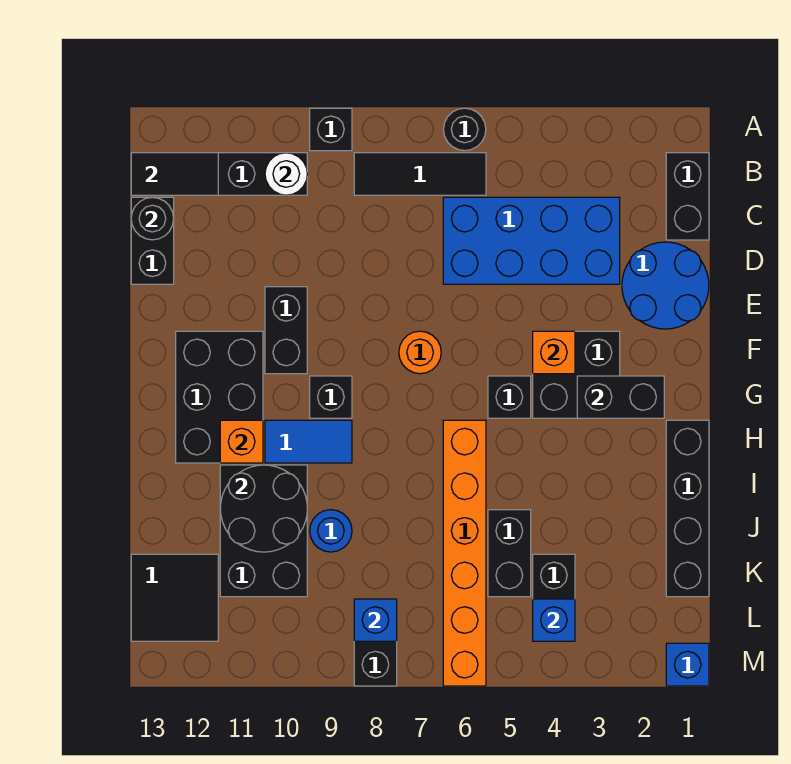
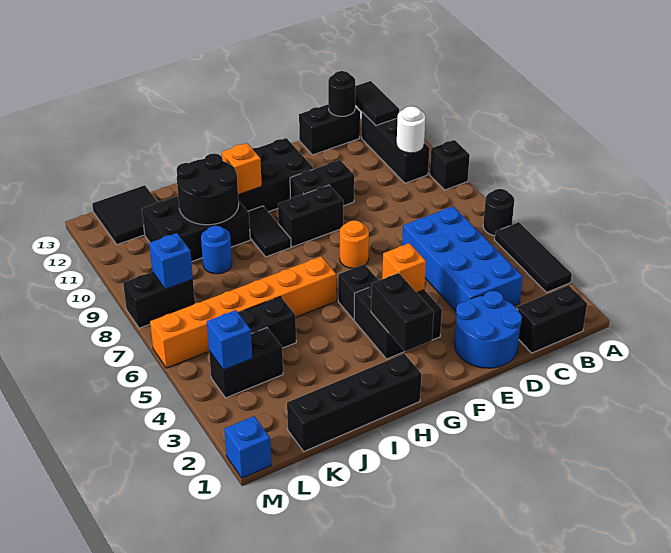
black 1x3 tile [354,153,486,195] -> black 1x3 tile moved to [495,222,572,292]
black 1x1 brick [310,376,352,418] -> black 1x2 brick [278,185,343,247]
blue 1x2 tile [265,420,352,463] -> black 1x2 tile [248,206,291,257]

